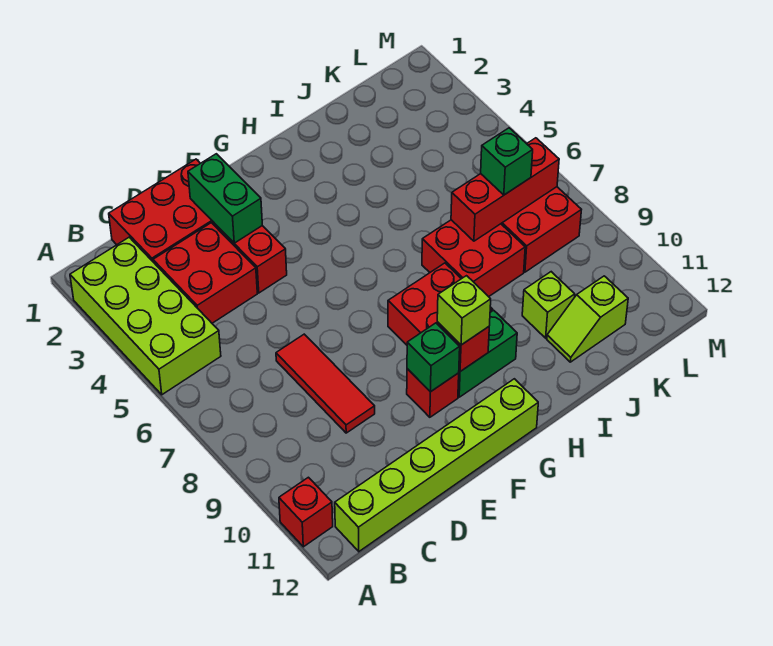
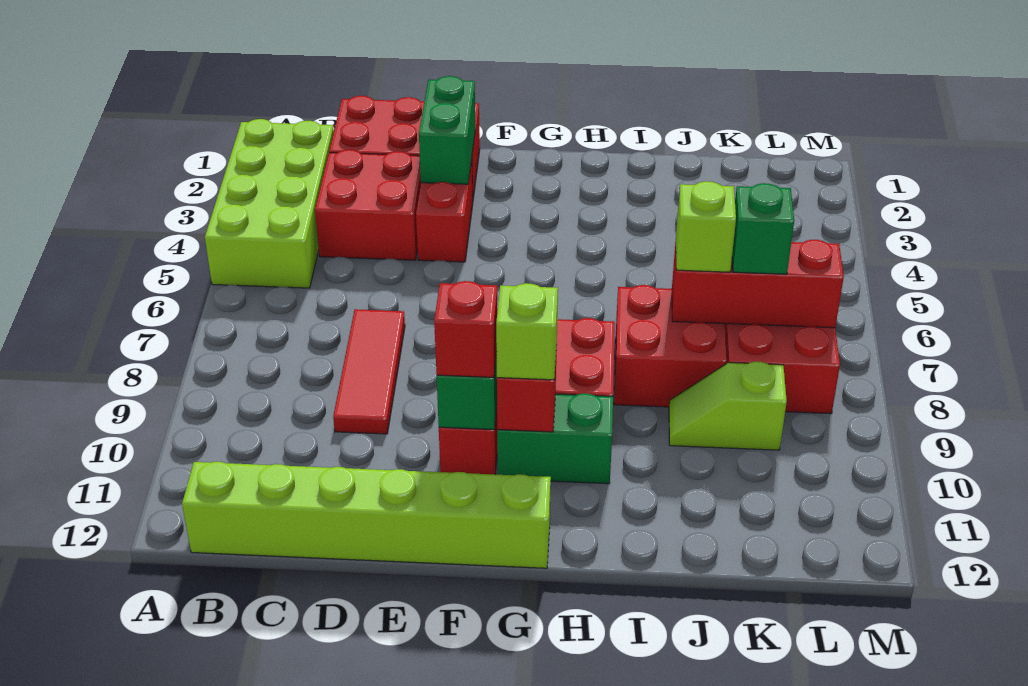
red 1x1 brick [279,477,333,547] -> red 1x1 brick moved to [434,281,497,377]
lime 1x1 brick [522,272,575,338] -> lime 1x1 brick moved to [676,181,736,272]
lime 1x2 slope [547,276,628,362] -> lime 1x2 slope moved to [669,361,787,450]

